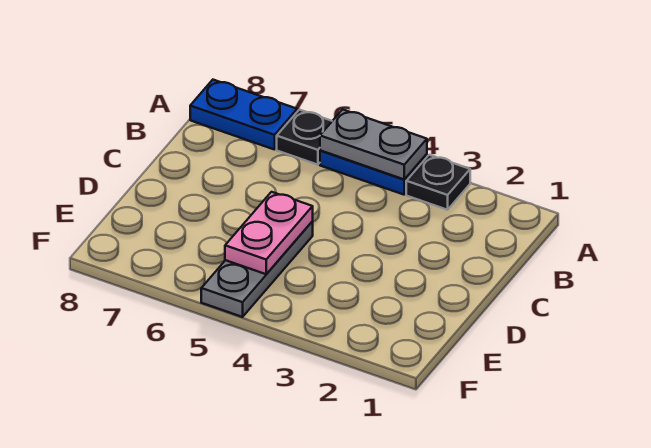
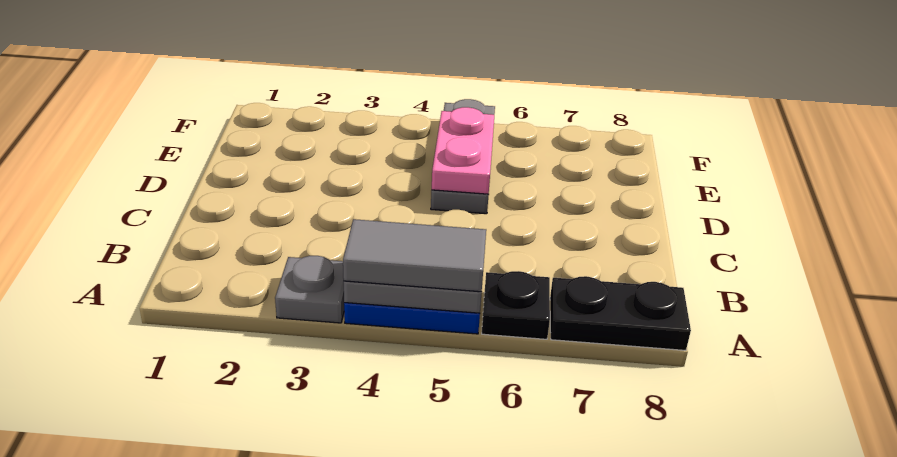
black 1x1 plate [406,155,470,210] -> grey 1x1 plate [275,256,344,323]
none -> grey 1x2 tile [343,219,486,292]
blue 1x2 plate [190,80,297,150] -> black 1x2 plate [550,276,691,350]

